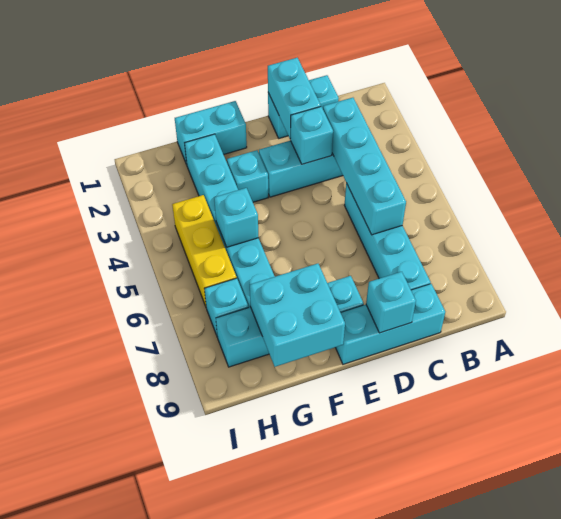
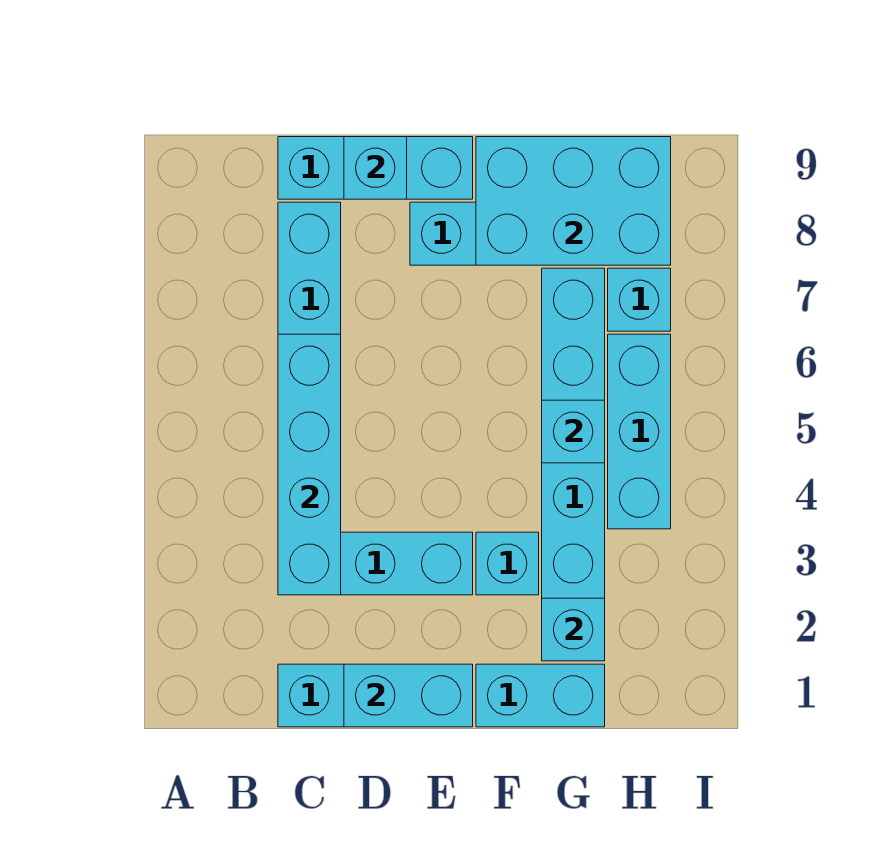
cyan 1x2 brick [268,58,321,138] -> cyan 1x2 brick turned to [344,664,473,727]
cyan 1x1 brick [290,107,333,164] -> cyan 1x1 brick moved to [542,598,605,661]
cyan 2x2 brick [250,263,345,367] -> cyan 2x3 brick [476,137,671,265]
yellow 1x3 brick [172,195,237,306] -> cyan 1x3 brick [608,334,671,529]

